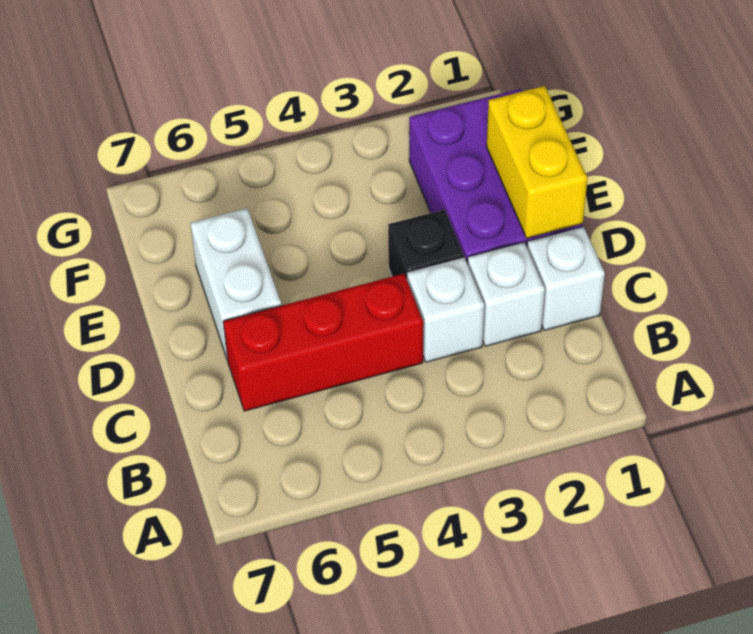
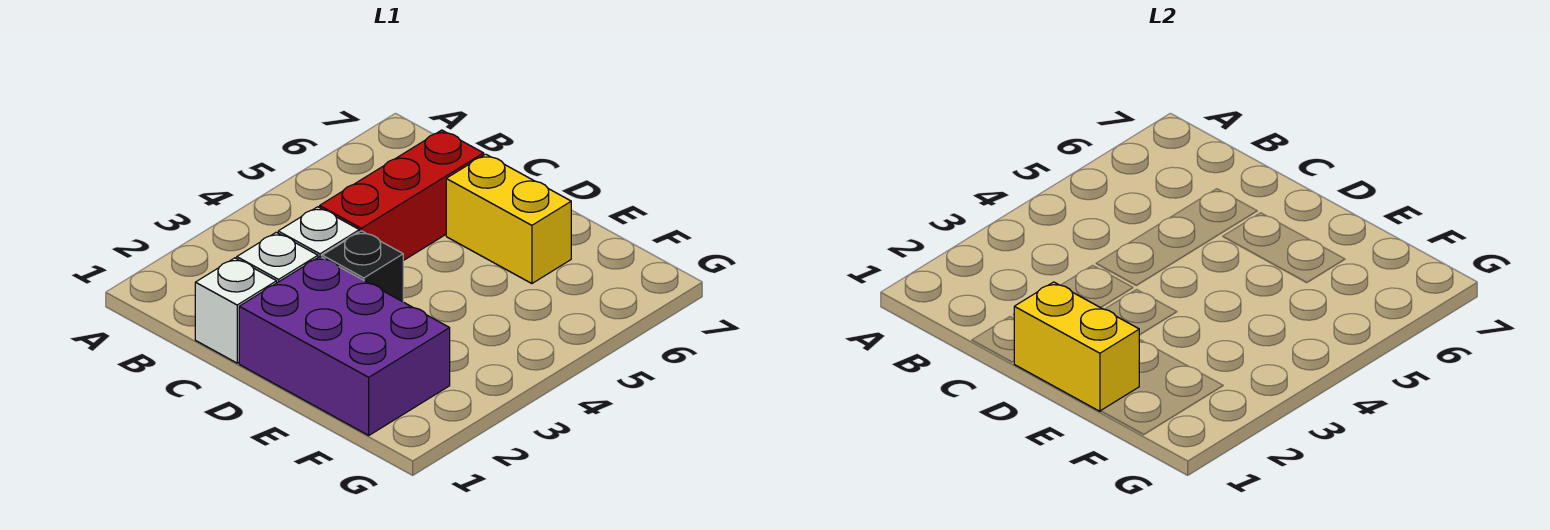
white 1x2 brick [190,208,282,360] -> yellow 1x2 brick [446,154,571,284]

